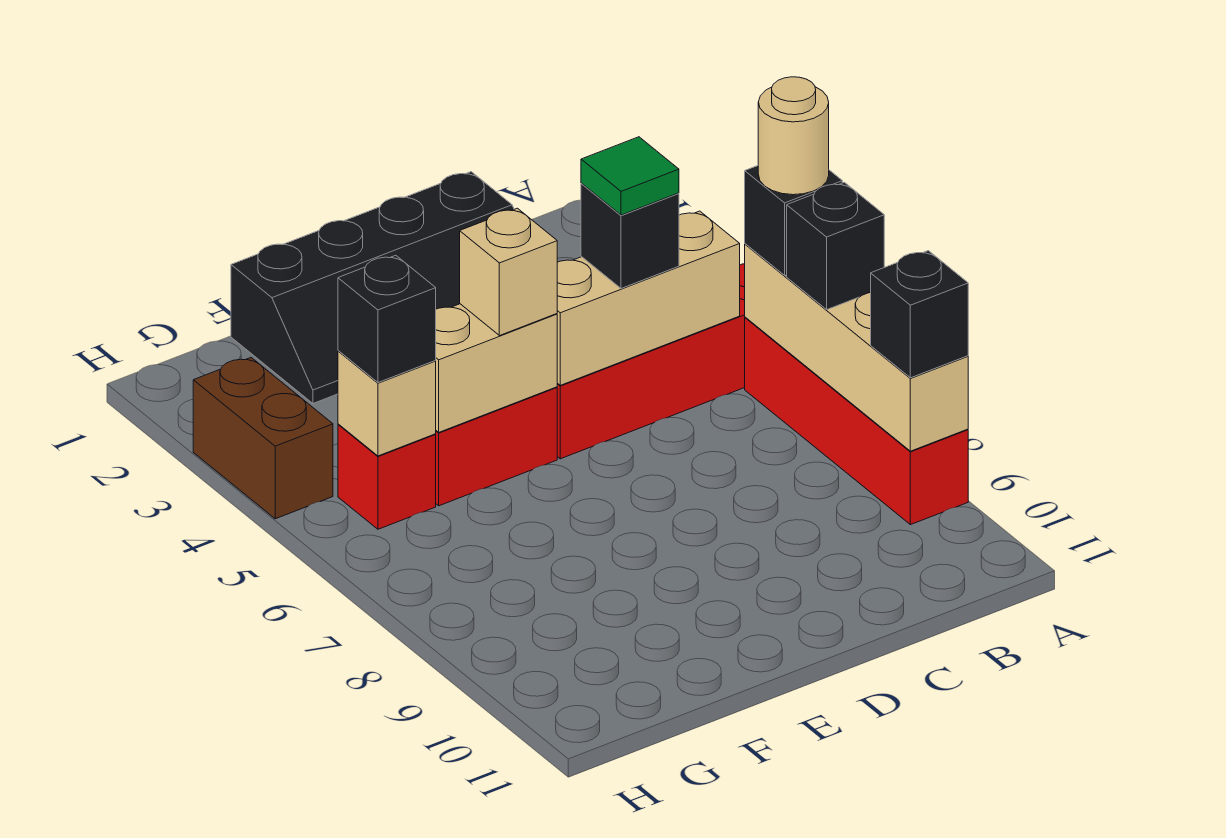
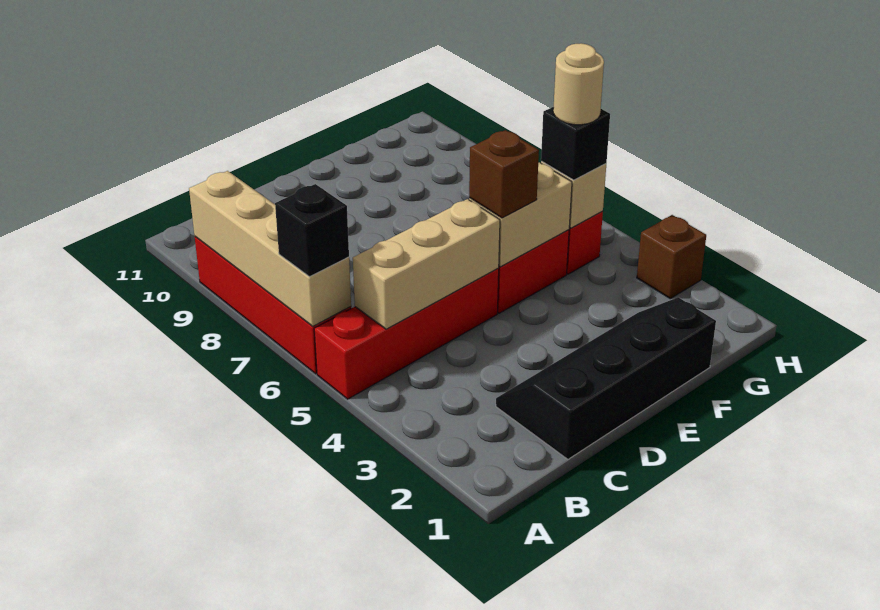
tan 1x1 round brick [758,77,829,195] -> tan 1x1 round brick moved to [553,43,604,125]
black 1x1 brick [787,182,884,310] -> none
black 1x1 brick [871,251,968,378] -> none
black 1x1 brick [581,183,679,289] -> none
green 1x1 tile [581,137,679,215] -> none
tan 1x1 brick [460,208,557,336] -> brown 1x1 brick [469,130,539,218]
brown 1x2 brick [193,358,333,519] -> brown 1x1 brick [637,215,706,299]

